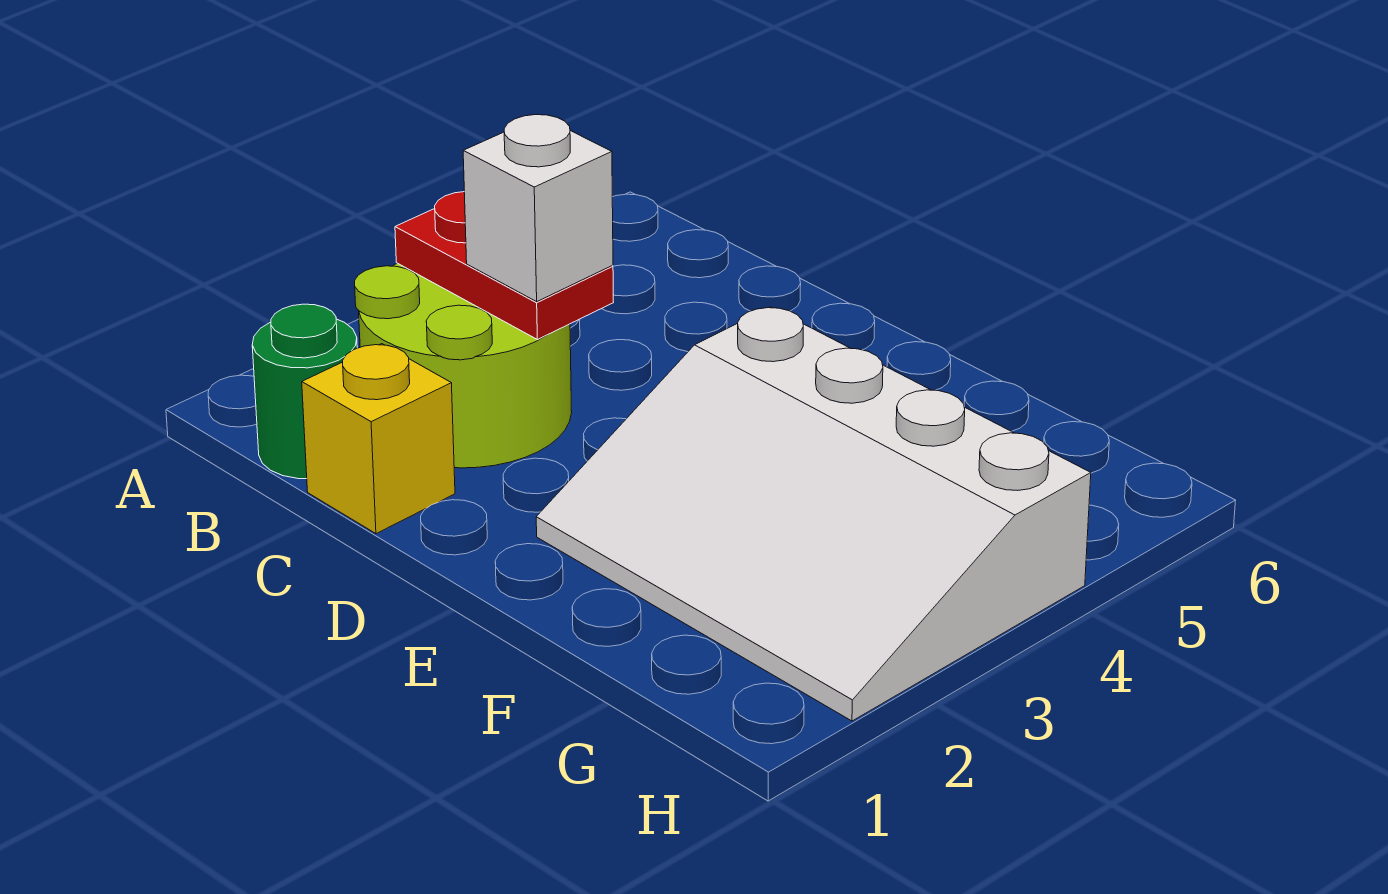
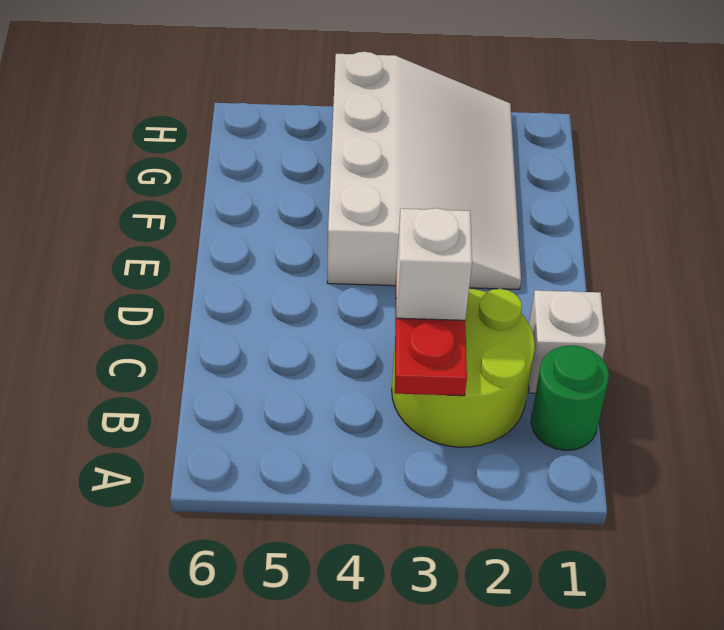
yellow 1x1 brick [302,344,455,534] -> white 1x1 brick [529,290,606,393]

